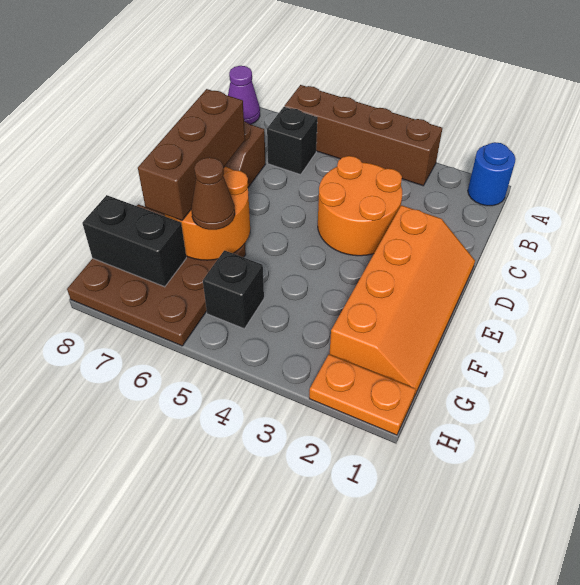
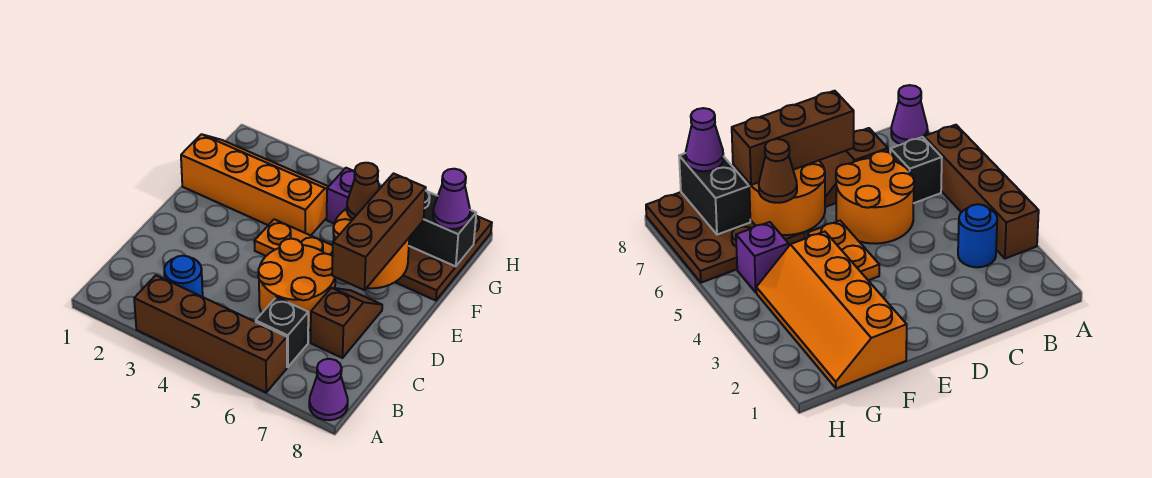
blue 1x1 round brick [468,142,516,206] -> blue 1x1 round brick moved to [164,256,203,297]
orange 2x2 round brick [318,156,402,256] -> orange 2x2 round brick moved to [258,239,335,330]
orange 2x4 slope [330,205,475,396] -> orange 2x4 slope turned to [181,134,329,235]
black 1x1 brick [203,250,264,329] -> purple 1x1 brick [327,168,355,224]
none -> purple 1x1 cone [433,169,470,229]
orange 1x2 plate [309,354,416,435] -> orange 1x2 plate moved to [254,219,333,256]

